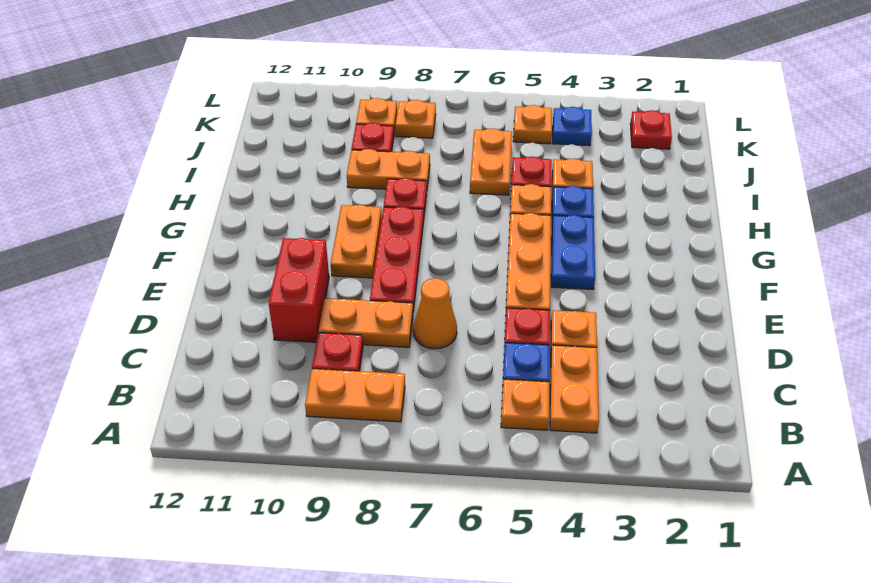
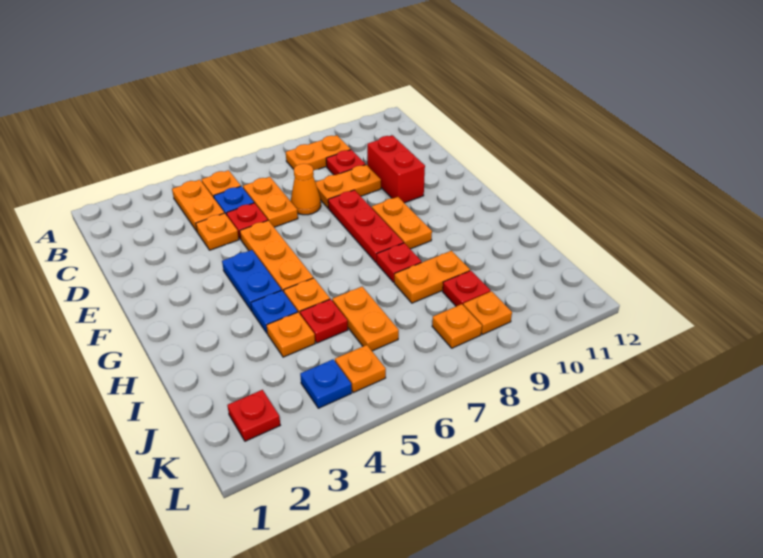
none -> orange 1x2 plate [243,177,298,227]

